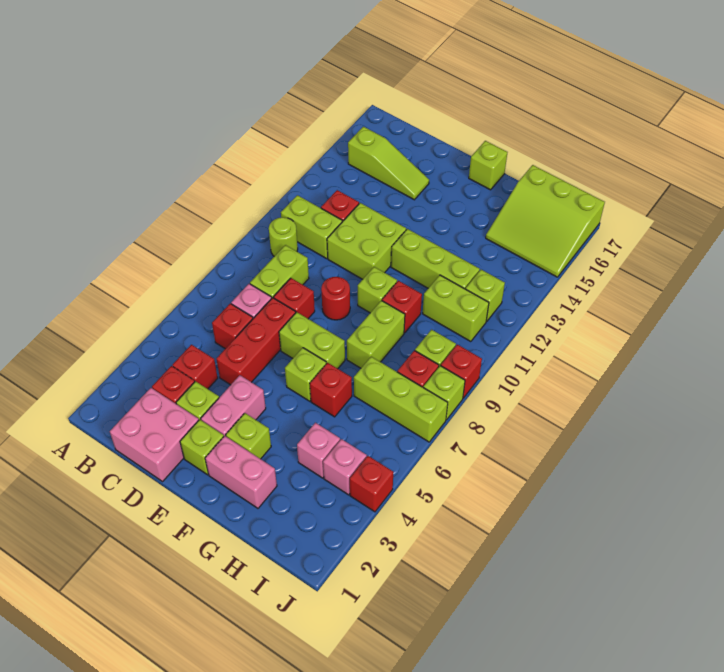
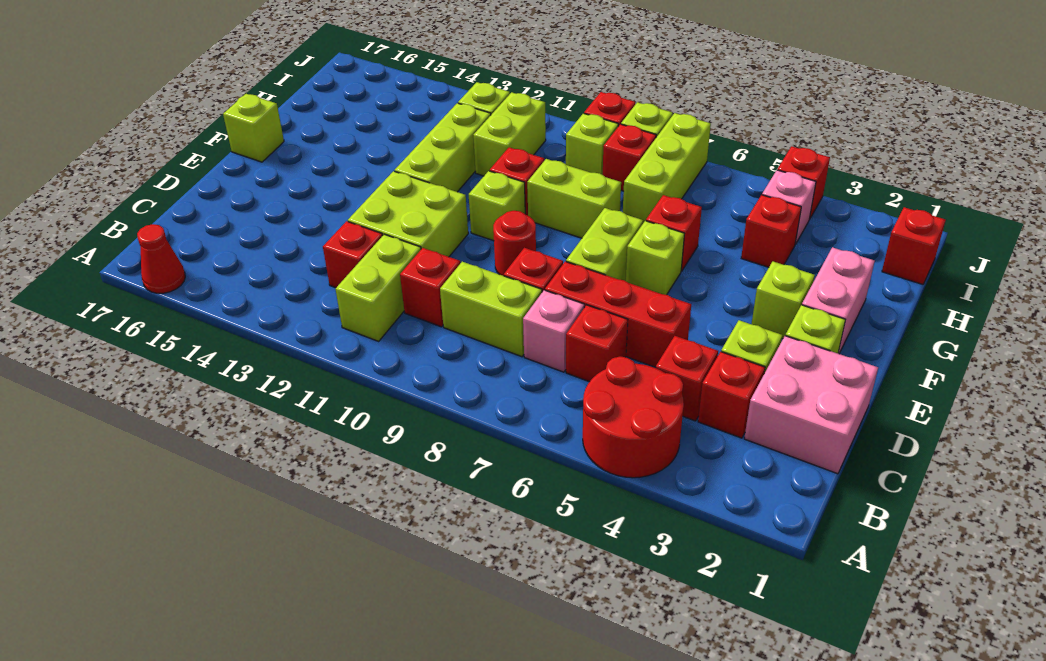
none -> red 2x2 round brick [583,357,684,478]
none -> red 1x1 cone [137,224,185,293]
lime 1x1 round brick [269,217,298,256] -> none
lime 1x3 slope [348,127,429,200] -> none
none -> red 1x1 brick [400,248,460,327]
pink 1x2 brick [201,375,266,436] -> none
pink 1x1 brick [297,423,340,478] -> red 1x1 brick [741,195,801,267]
lime 3x3 slope [486,165,605,277] -> none
none -> red 1x1 brick [882,207,946,284]

